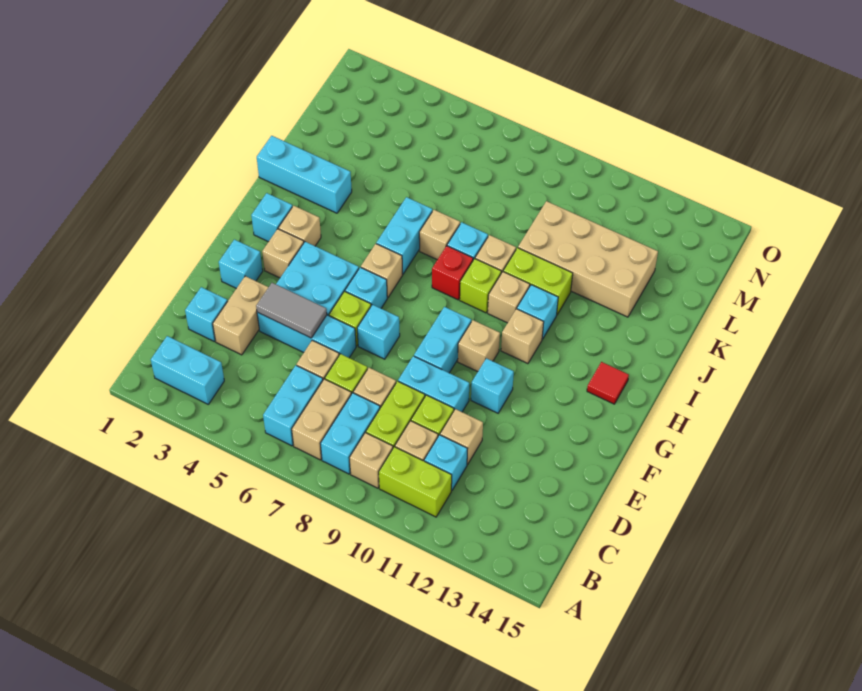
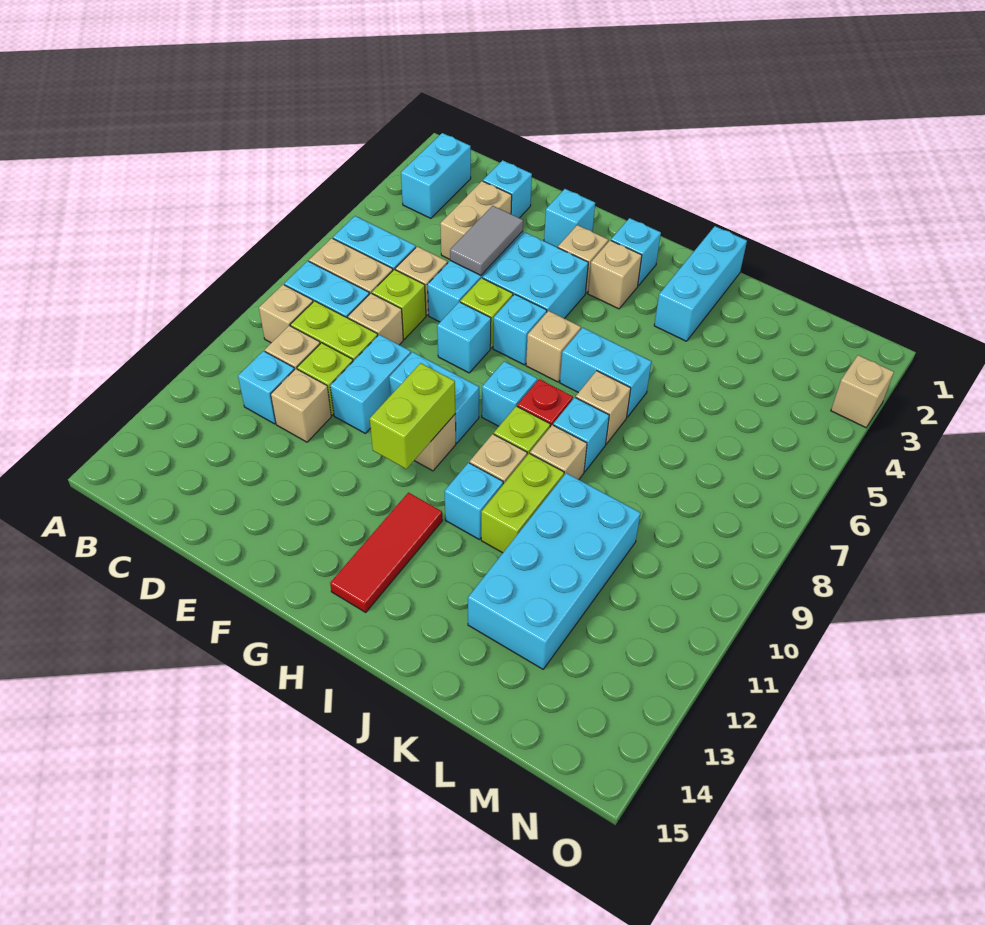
lime 1x2 brick [379,447,452,517] -> lime 1x2 brick moved to [370,363,455,469]
tan 1x2 brick [213,276,268,355] -> tan 1x2 brick turned to [440,181,512,259]
cyan 1x1 brick [471,358,514,413] -> cyan 1x1 brick moved to [482,361,537,426]
tan 1x1 brick [501,309,544,364] -> tan 1x1 brick moved to [831,355,894,428]
red 1x1 tile [587,362,629,404] -> red 1x3 tile [330,493,442,612]
tan 2x4 brick [518,201,658,317] -> cyan 2x4 brick [468,473,641,669]

